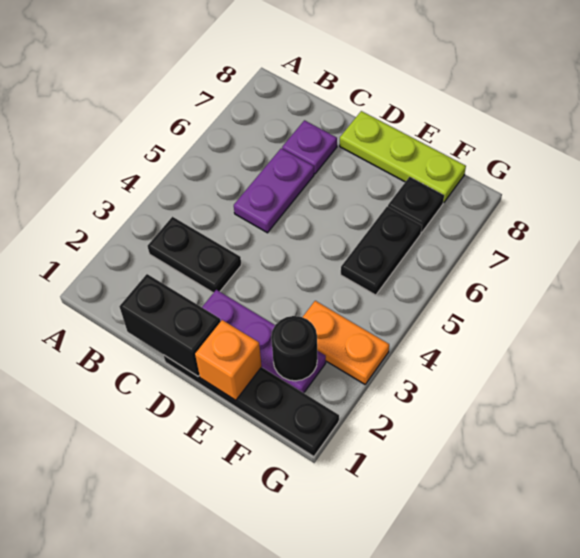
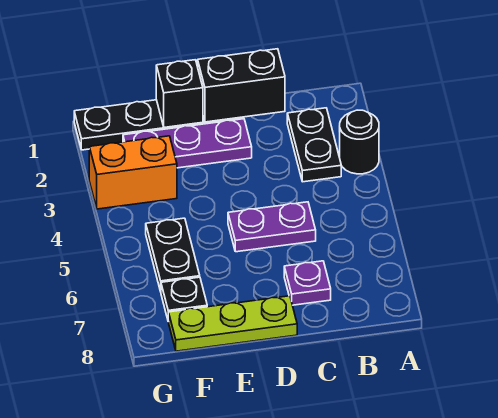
black 1x2 plate [148,217,241,293] -> black 1x2 plate turned to [287,108,341,182]
purple 1x2 plate [234,148,314,233] -> purple 1x2 plate turned to [228,202,316,252]
orange 1x1 brick [195,320,262,400] -> black 1x1 brick [156,60,203,128]
black 1x1 round brick [271,316,317,381] -> black 1x1 round brick moved to [340,110,379,174]
orange 1x2 plate [303,301,389,384] -> orange 1x2 brick [89,136,177,209]

